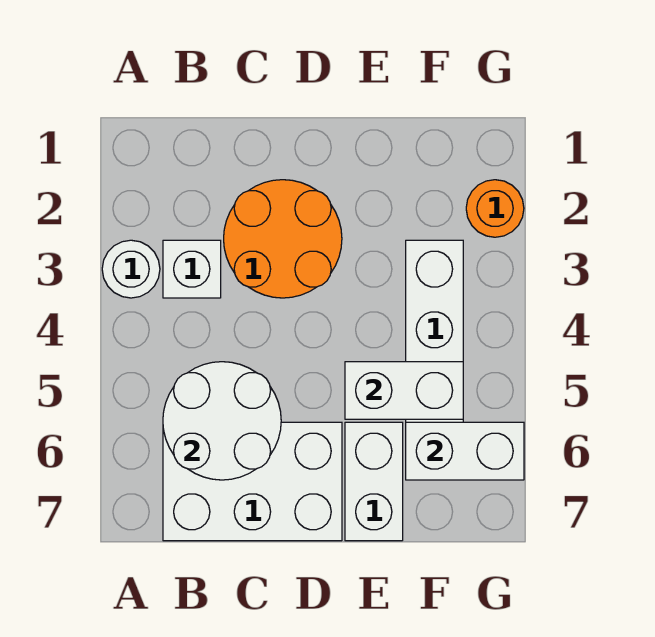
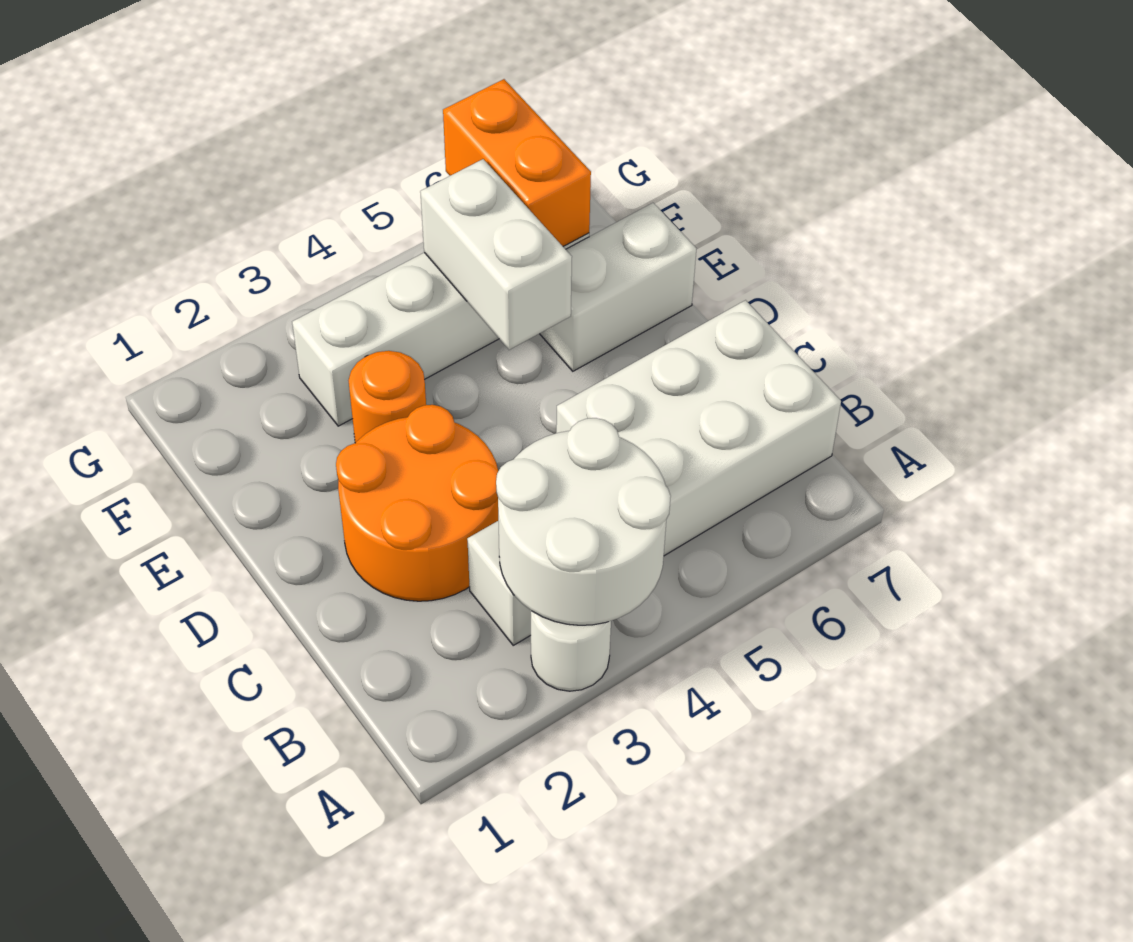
white 2x2 round brick [163,362,281,480] -> white 2x2 round brick moved to [496,418,671,625]
white 2x3 brick [163,422,342,541] -> white 2x3 brick turned to [556,300,841,556]
white 1x2 brick [406,422,524,480] -> orange 1x2 brick [443,79,591,246]
orange 1x1 round brick [466,180,524,237] -> orange 1x1 round brick moved to [349,351,426,443]

